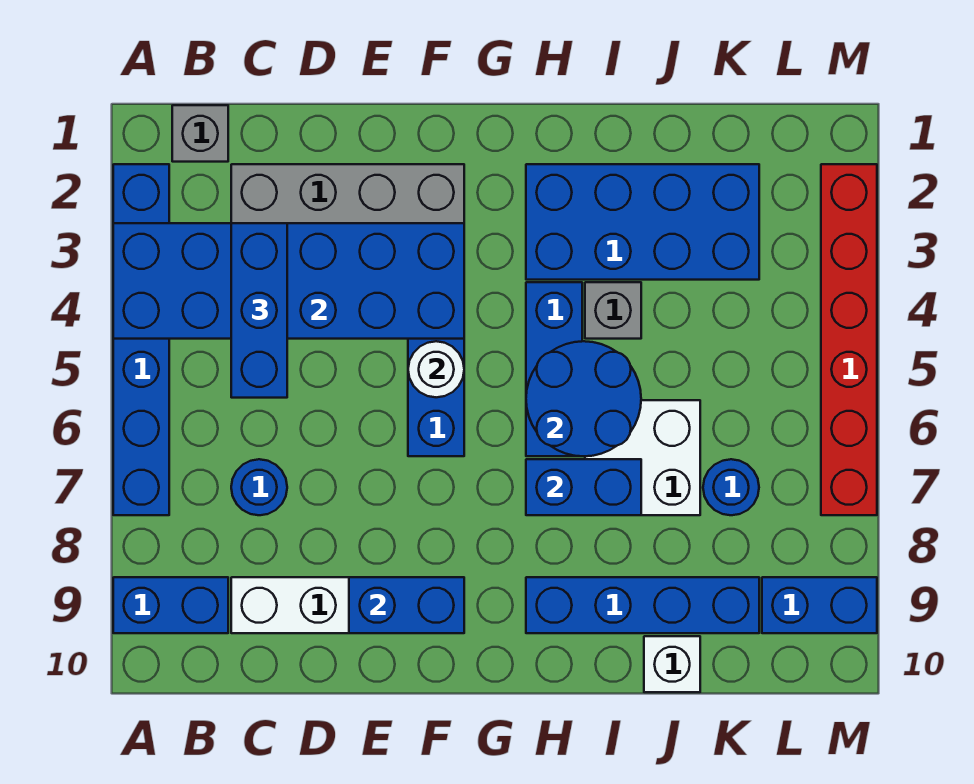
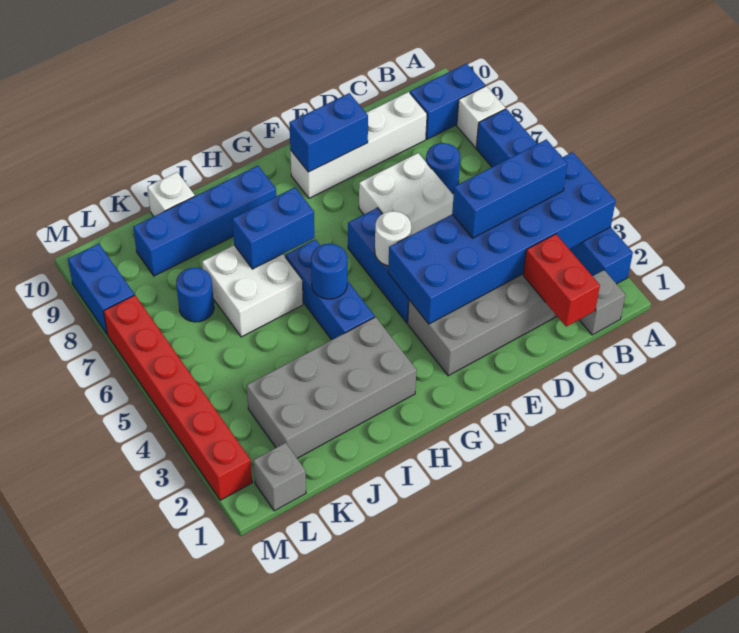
none -> white 1x1 brick [457,86,505,148]
none -> red 1x2 brick [523,234,600,327]
blue 1x3 brick [231,223,287,398] -> blue 1x3 brick turned to [452,139,567,238]
none -> white 2x2 brick [359,153,454,235]
blue 2x4 brick [526,164,759,280] -> grey 2x4 brick [247,317,417,458]
blue 2x2 round brick [526,341,641,456] -> blue 1x1 round brick [311,244,347,299]
grey 1x1 brick [585,282,641,339] -> grey 1x1 brick moved to [253,443,306,511]
blue 1x2 brick [762,577,877,633] -> blue 1x2 brick turned to [68,244,134,334]

